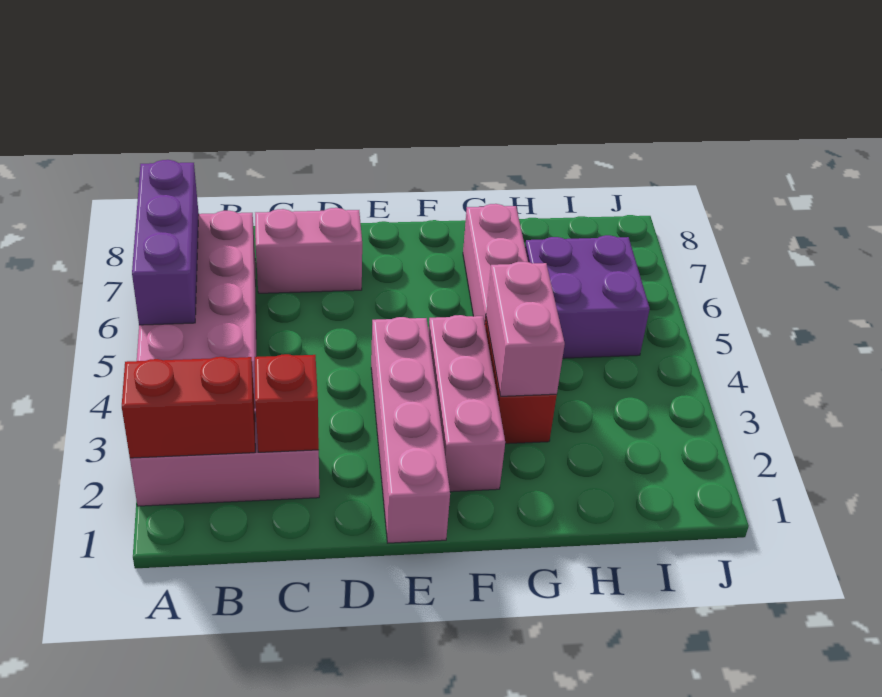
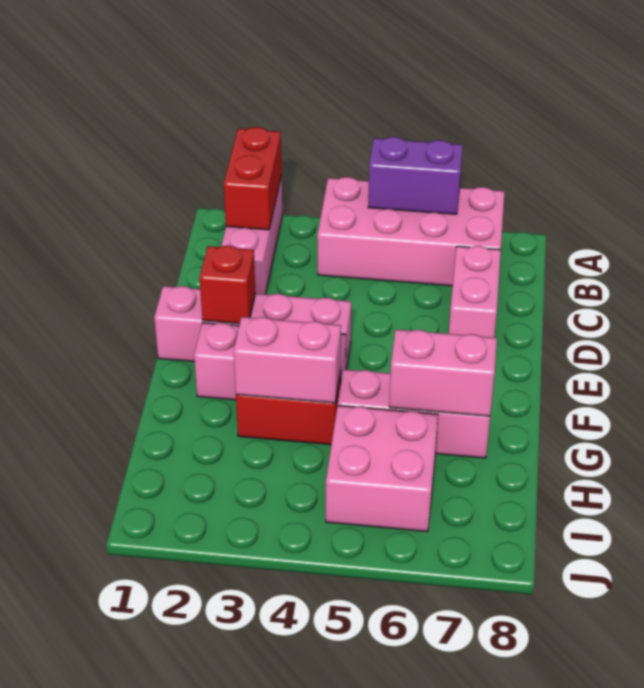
purple 1x3 brick [132,160,199,325] -> purple 1x2 brick [368,137,463,214]
red 1x1 brick [255,354,319,452] -> red 1x1 brick moved to [200,246,256,324]
none -> pink 1x2 brick [389,330,497,416]
purple 2x2 brick [525,235,650,358] -> pink 2x2 brick [326,406,438,532]

